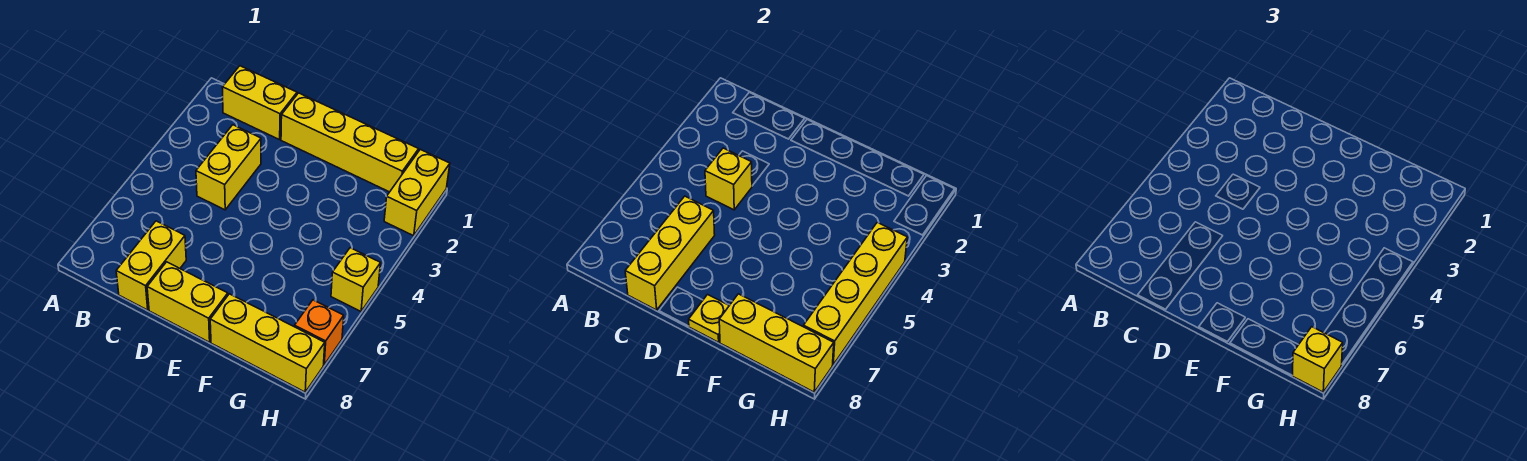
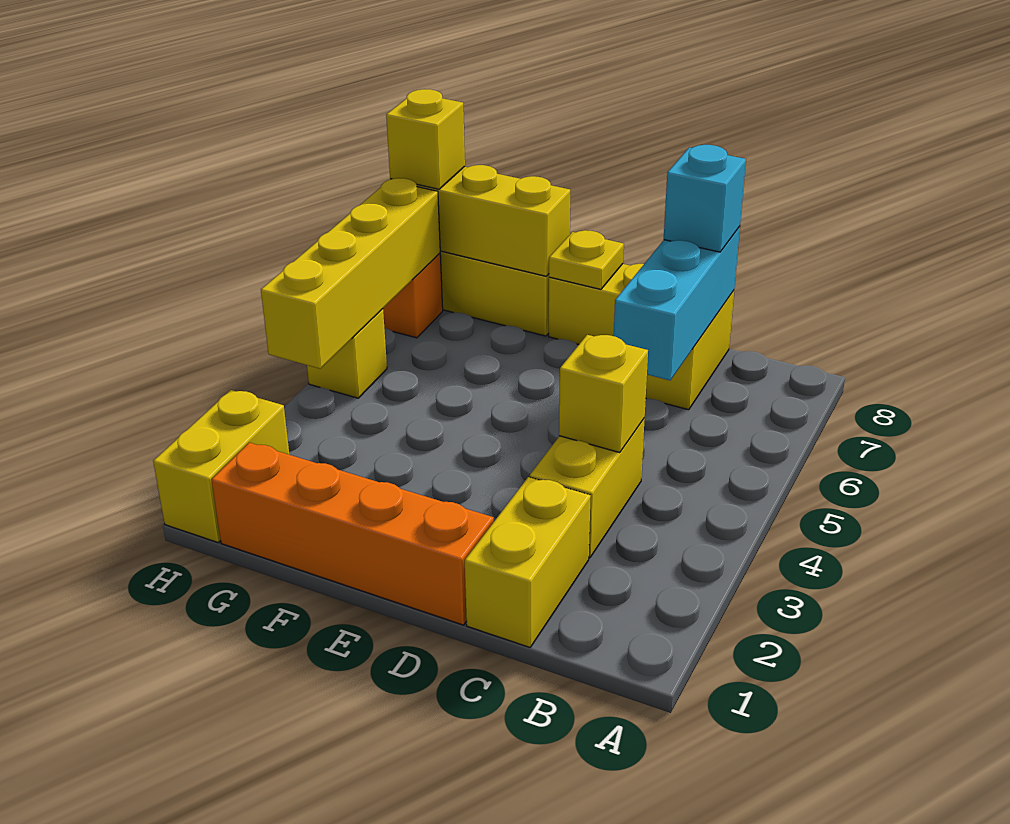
yellow 1x2 brick [222,66,297,140] -> yellow 1x2 brick turned to [465,477,591,647]
yellow 1x3 brick [625,196,715,310] -> cyan 1x3 brick [614,226,740,380]
none -> cyan 1x1 brick [664,145,746,252]
yellow 1x4 brick [281,93,419,192] -> orange 1x4 brick [211,443,494,625]

